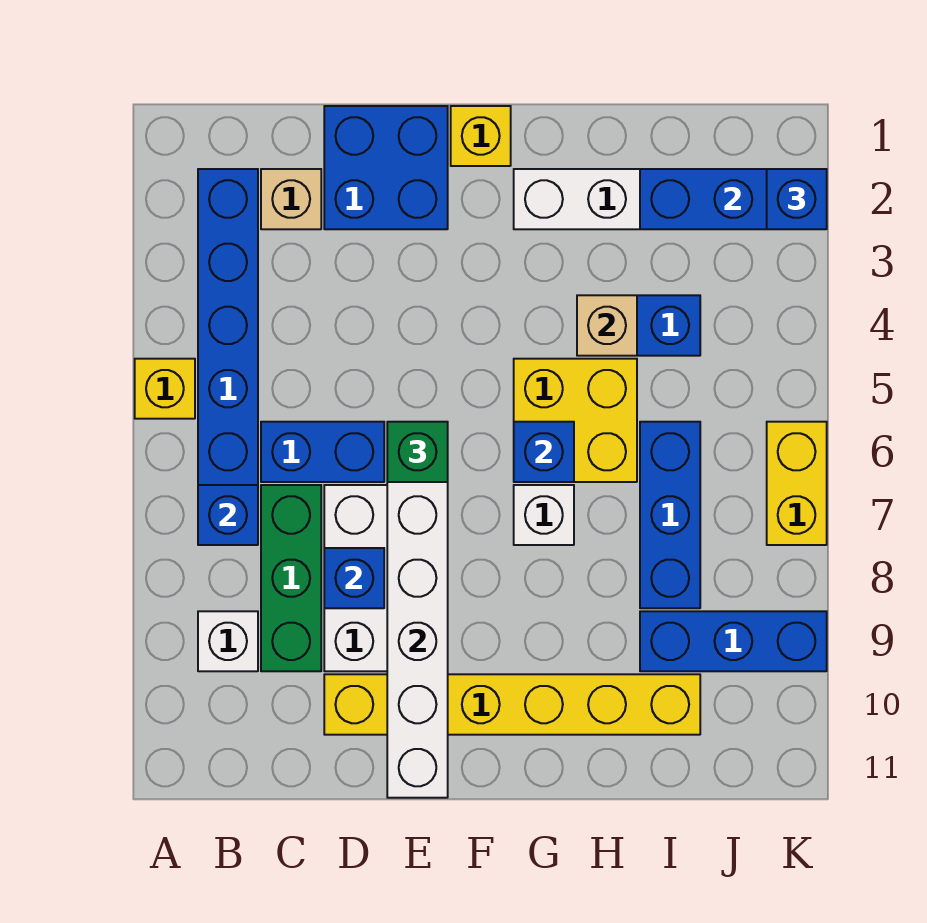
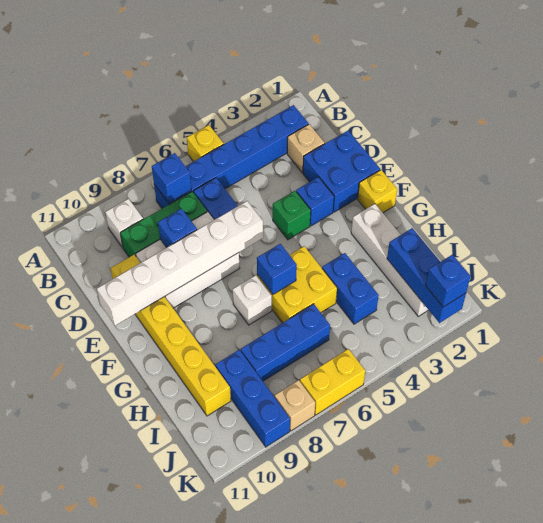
none -> blue 1x1 brick [296,177,334,226]
green 1x1 brick [387,422,448,482] -> green 1x1 brick moved to [273,191,311,240]
tan 1x1 brick [577,295,637,356] -> tan 1x1 brick moved to [275,380,315,431]

